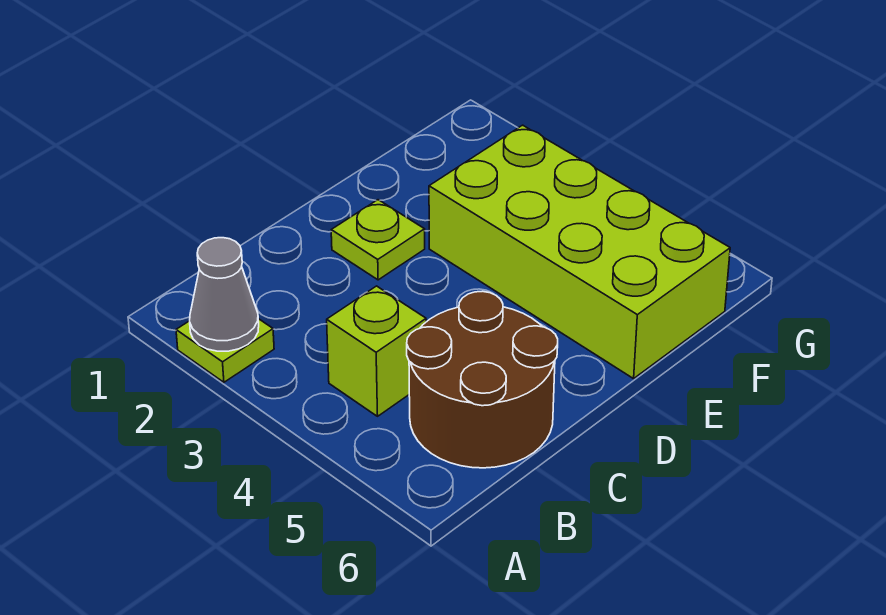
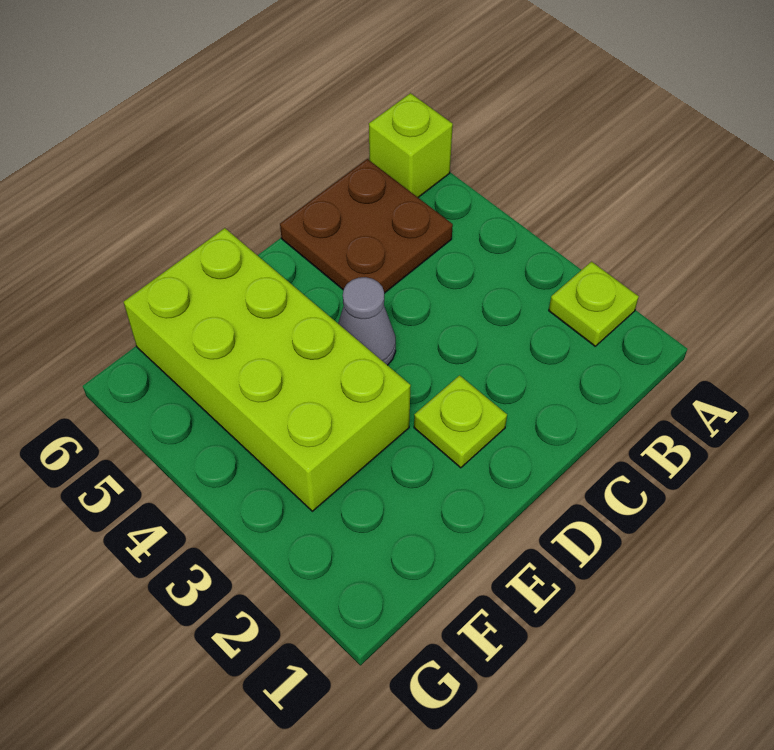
grey 1x1 cone [190,238,259,351] -> grey 1x1 cone moved to [338,277,396,365]
lime 1x1 brick [327,286,426,416] -> lime 1x1 brick moved to [369,93,453,197]
brown 2x2 round brick [407,291,558,468] -> brown 2x2 plate [280,159,453,293]

